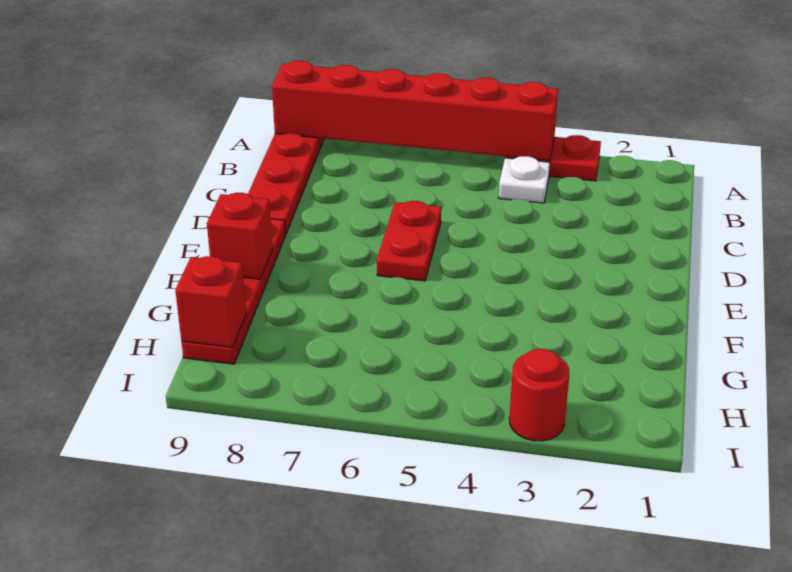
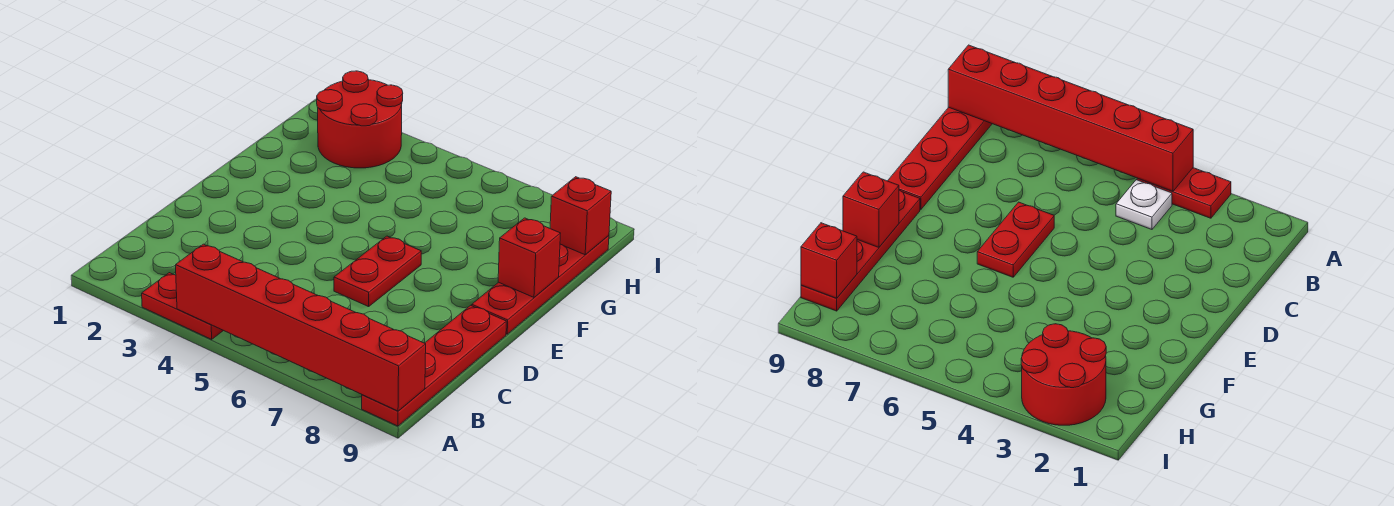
red 1x1 round brick [509,349,570,441] -> red 2x2 round brick [317,71,403,168]

